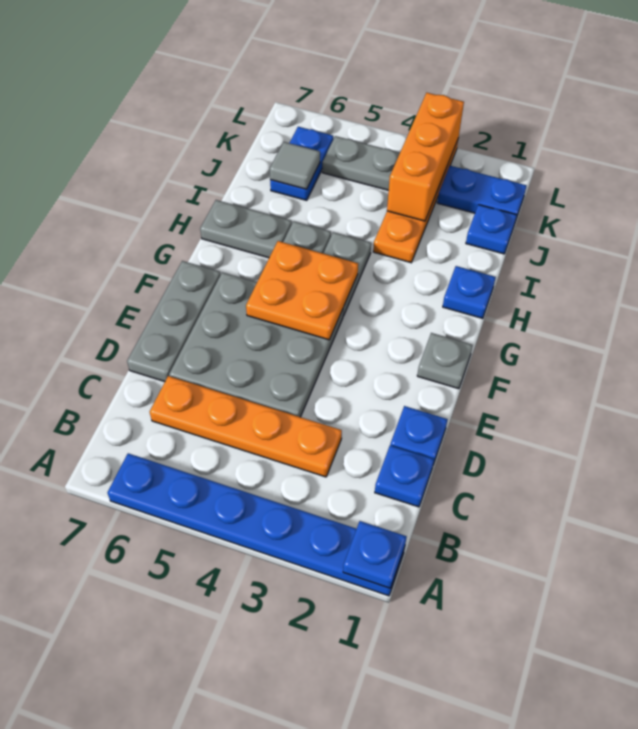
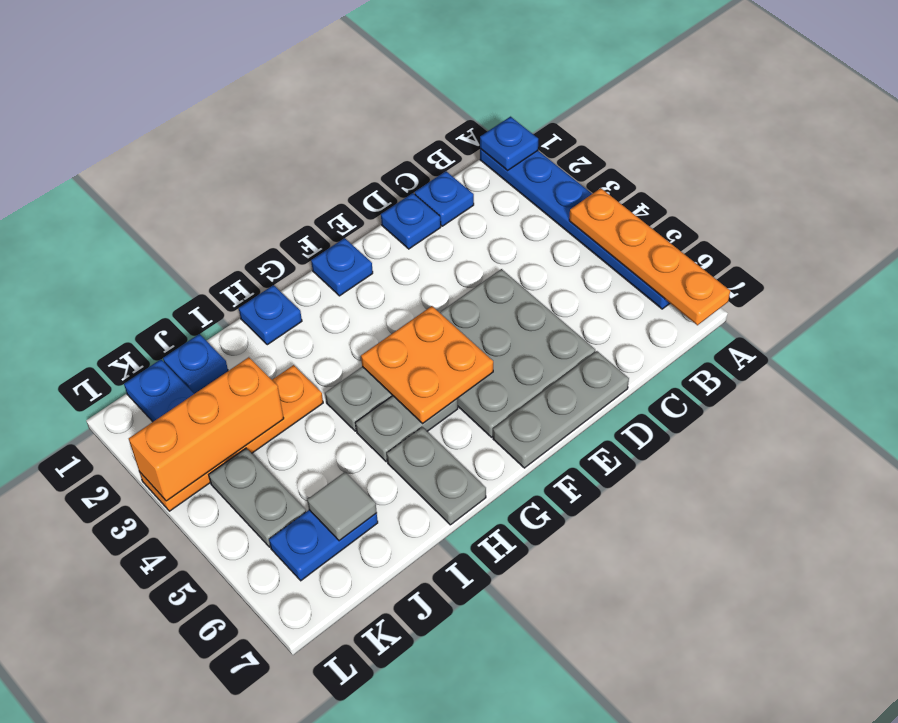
orange 1x4 plate [150,376,342,477] -> orange 1x4 plate moved to [569,188,730,325]
grey 1x1 plate [417,333,473,389] -> blue 1x1 plate [311,238,373,296]

